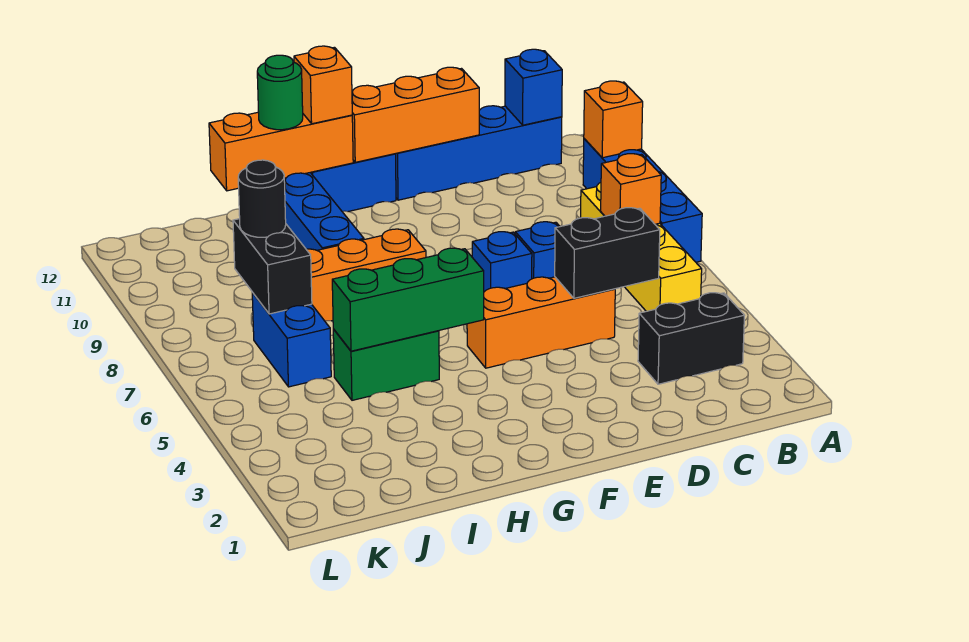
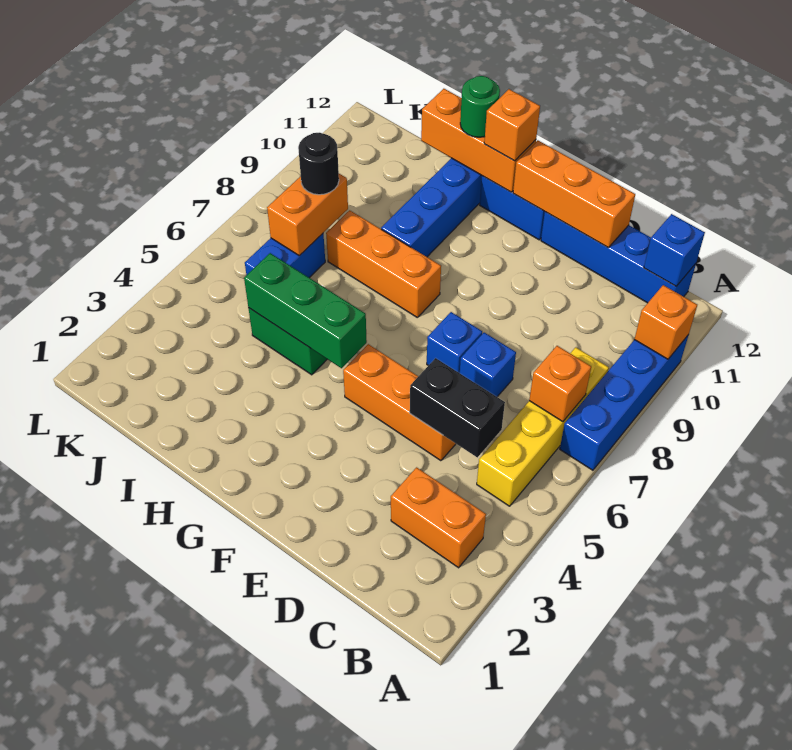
black 1x2 brick [638,293,744,384] -> orange 1x2 brick [391,467,486,568]
black 1x2 brick [233,219,312,314] -> orange 1x2 brick [267,174,348,256]

